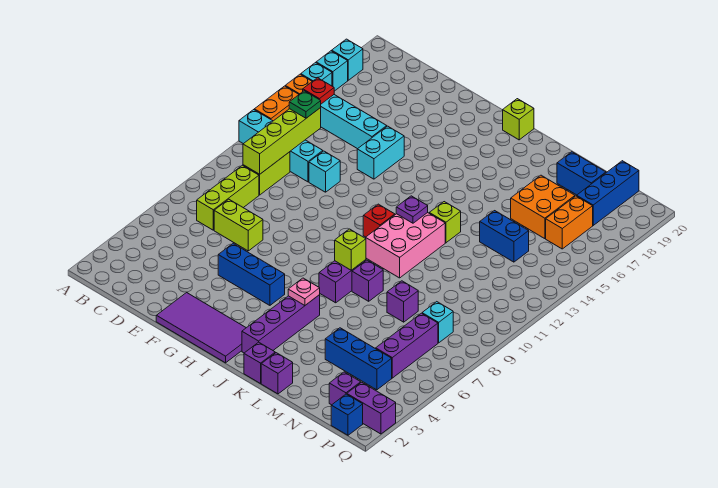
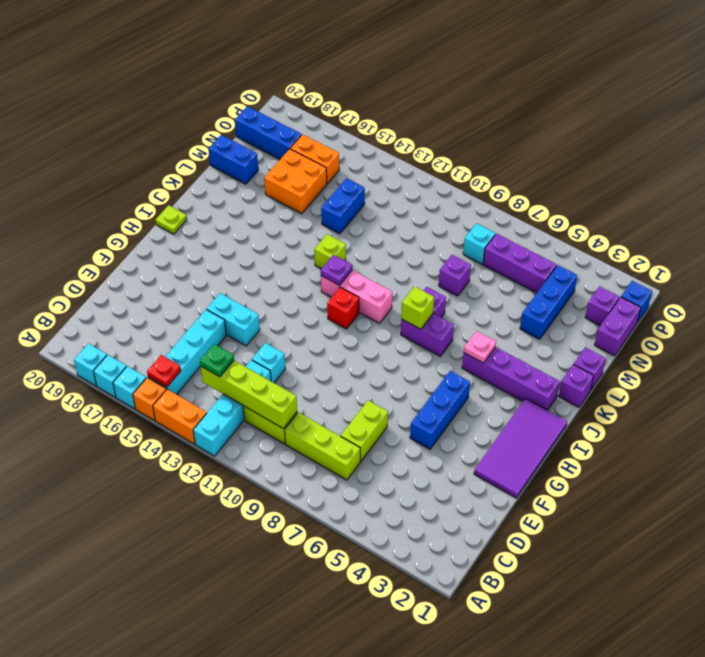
lime 1x1 brick [503,99,534,140] -> lime 1x1 plate [156,205,187,234]
pink 2x3 brick [366,213,445,278] -> pink 1x3 brick [321,270,392,323]
blue 1x2 brick [557,152,606,195] -> blue 1x2 brick turned to [209,135,258,184]
purple 1x2 brick [347,382,396,434] -> purple 1x2 brick moved to [595,297,641,356]

